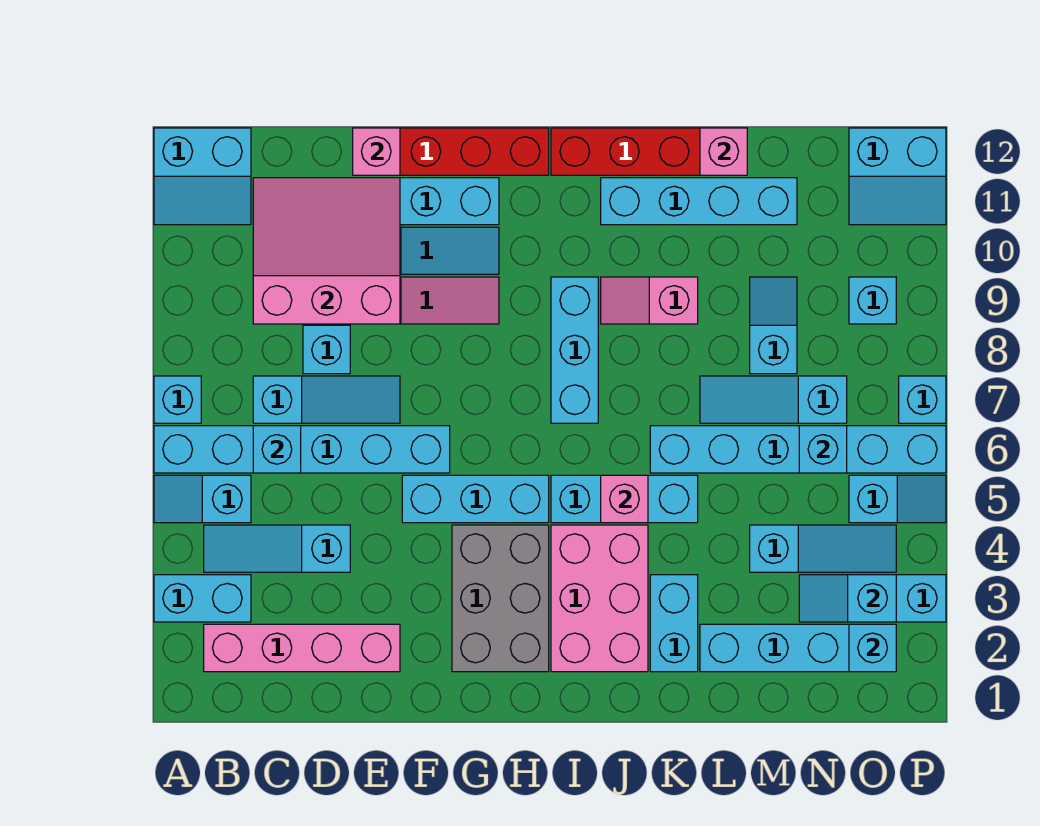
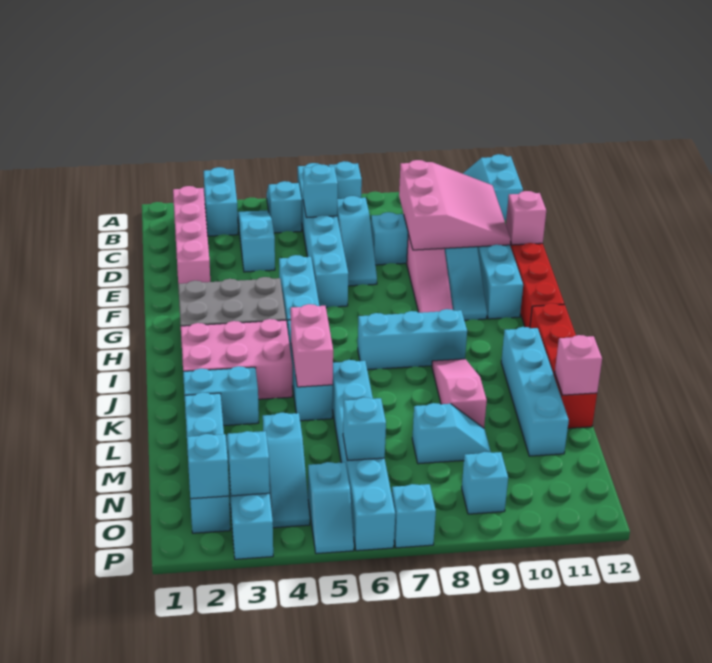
pink 1x1 brick [601,475,648,523] -> pink 1x2 brick [291,304,333,387]
pink 1x2 slope [601,277,698,324] -> pink 1x3 slope [432,359,487,428]
cyan 1x3 slope [700,376,847,423] -> none
cyan 2x2 slope [849,128,946,225] -> none

